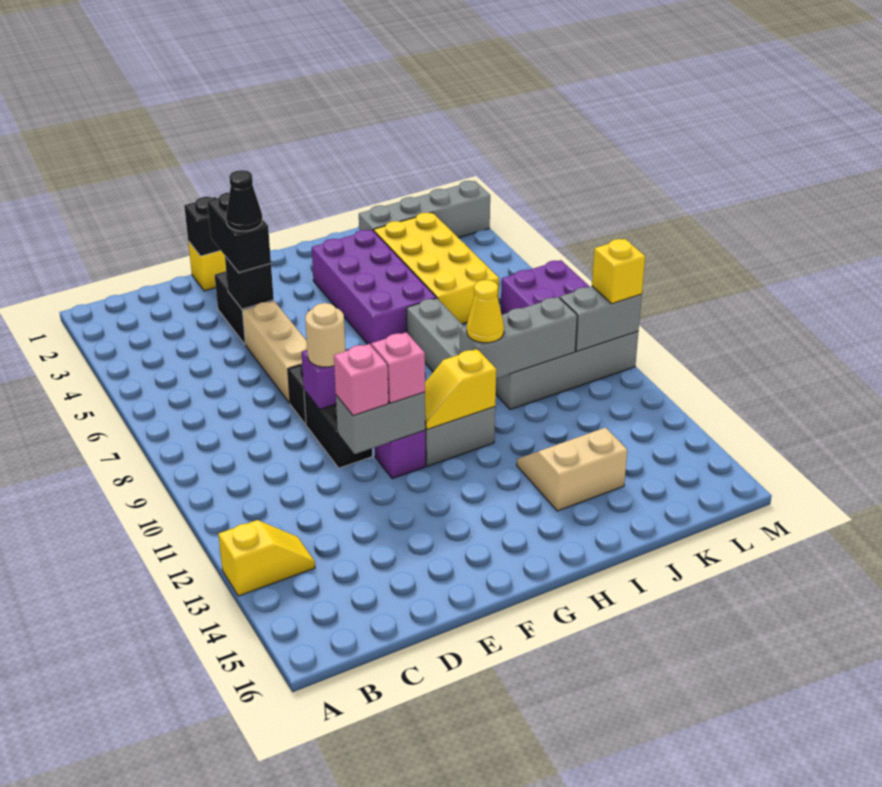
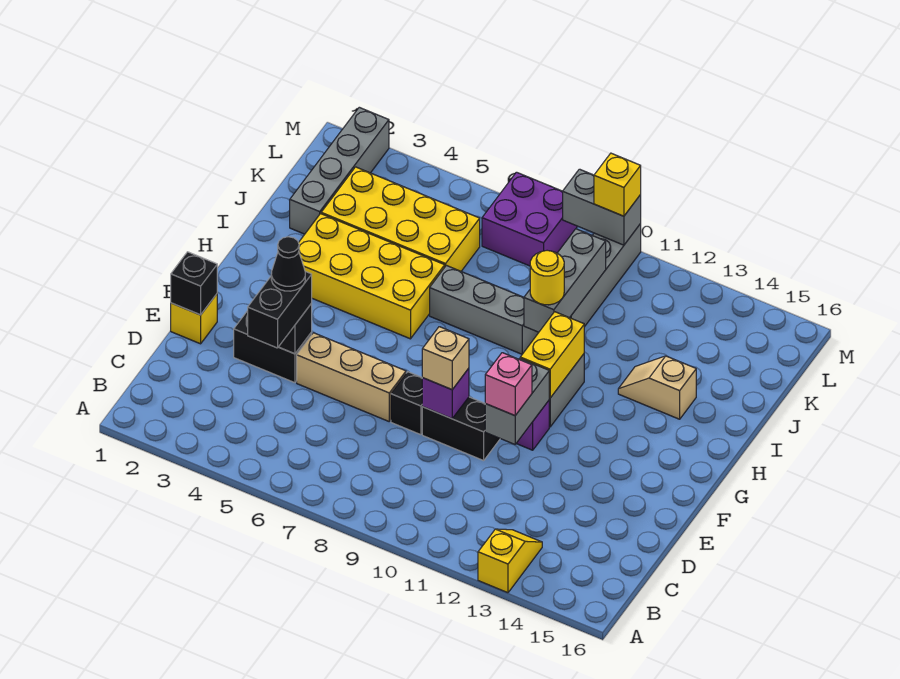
black 1x2 brick [207,192,271,273] -> black 1x2 brick turned to [248,272,312,348]
tan 1x1 round brick [305,303,345,367] -> tan 1x1 brick [422,327,469,390]
pink 1x1 brick [371,332,425,403] -> none
yellow 1x2 slope [425,349,496,430] -> yellow 1x2 brick [520,312,584,398]
purple 2x4 brick [312,230,436,345] -> yellow 2x4 brick [299,214,445,339]
yellow 1x1 cone [467,280,504,343] -> yellow 1x1 round brick [530,250,564,305]
tan 2x2 slope [517,428,627,511] -> tan 1x2 slope [618,356,696,419]
grey 1x2 brick [560,286,642,351] -> grey 1x2 brick turned to [563,169,641,245]

